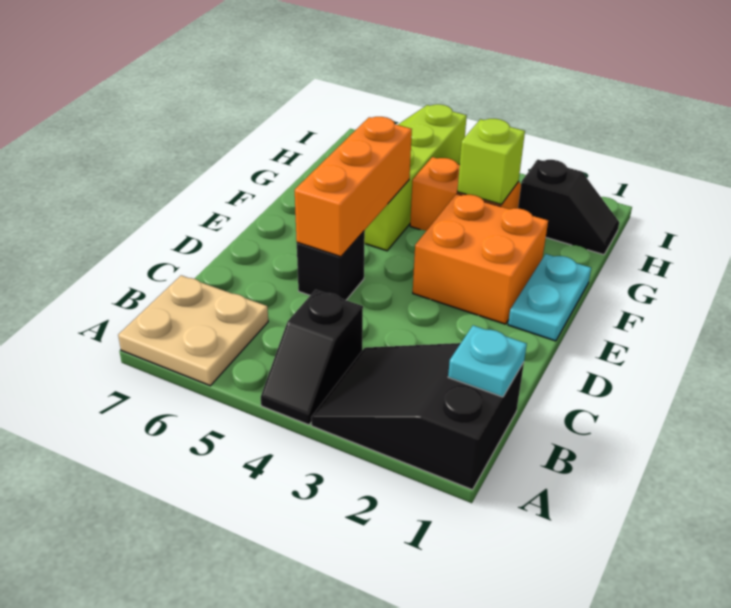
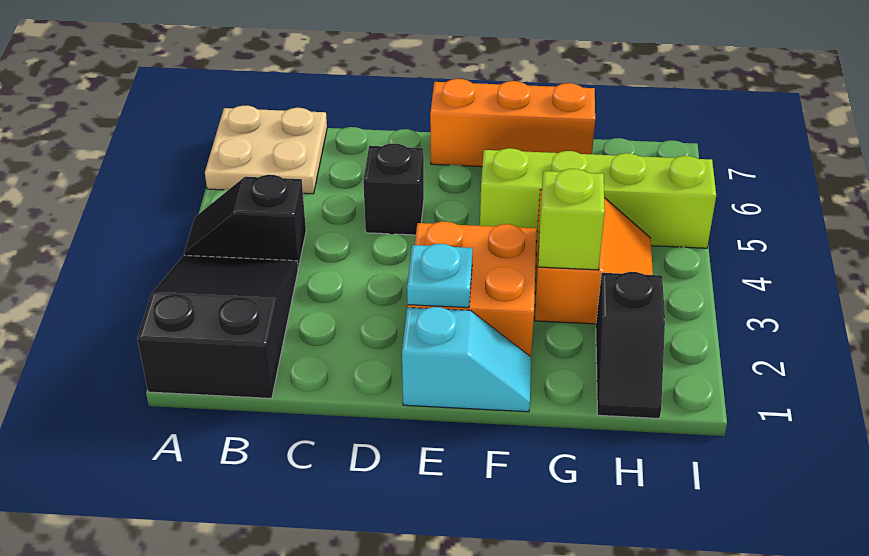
cyan 1x1 plate [448,325,527,397] -> cyan 1x1 plate moved to [407,244,473,308]
orange 1x3 brick [295,117,412,257] -> orange 1x3 brick moved to [430,79,595,167]
cyan 1x2 plate [508,254,591,341] -> cyan 1x2 slope [402,307,531,412]

